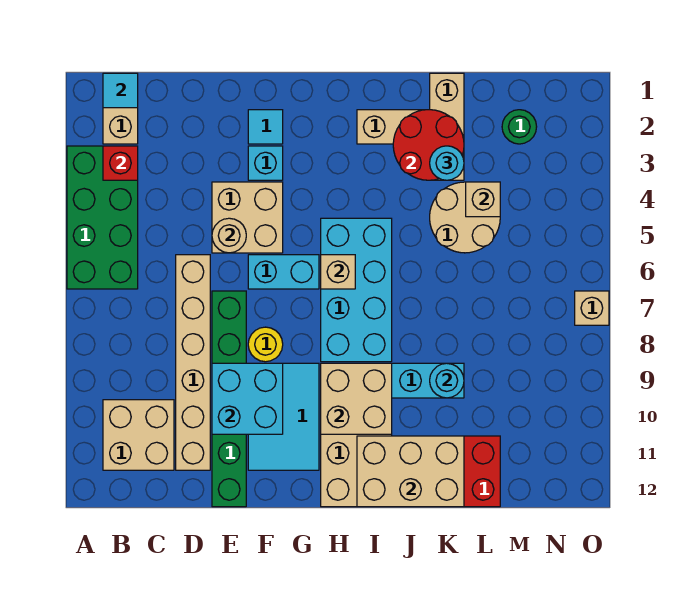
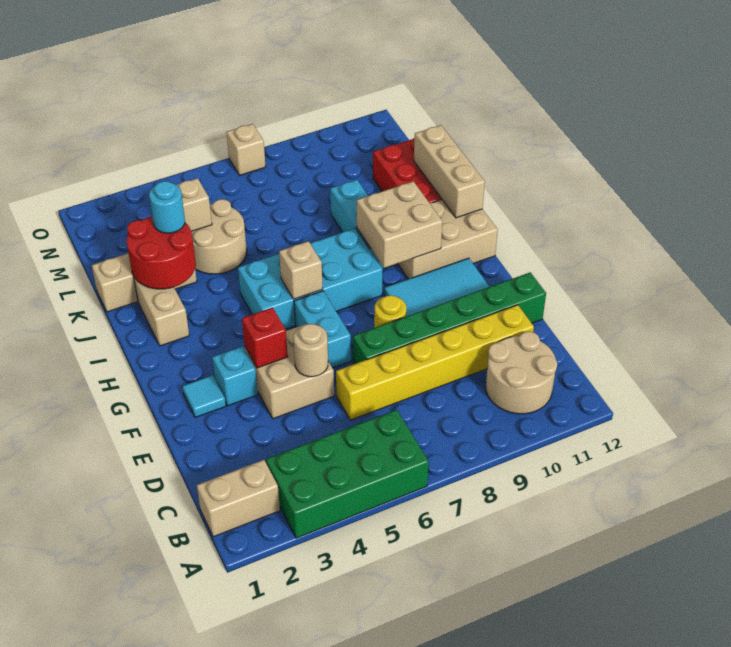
cyan 1x1 tile [103,73,138,108] -> none
red 1x1 brick [103,146,138,180] -> red 1x1 brick moved to [242,308,288,368]
tan 2x2 brick [103,400,174,470] -> tan 2x2 round brick [486,331,557,414]
tan 1x6 brick [176,255,210,470] -> yellow 1x6 brick [336,305,534,420]
cyan 2x2 brick [212,363,283,434] -> none
tan 2x3 brick [357,436,464,507] -> tan 1x3 brick [414,125,485,218]
cyan 1x1 round brick [430,363,464,398] -> none
green 1x1 round brick [502,110,537,144] -> none

